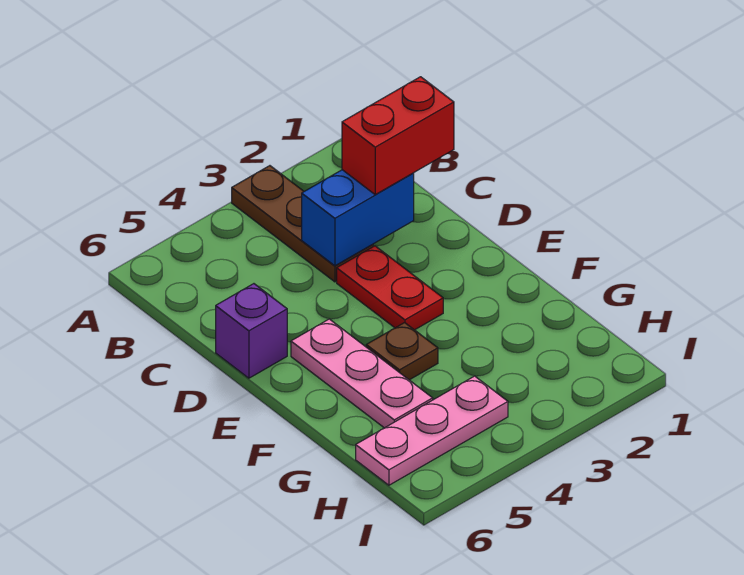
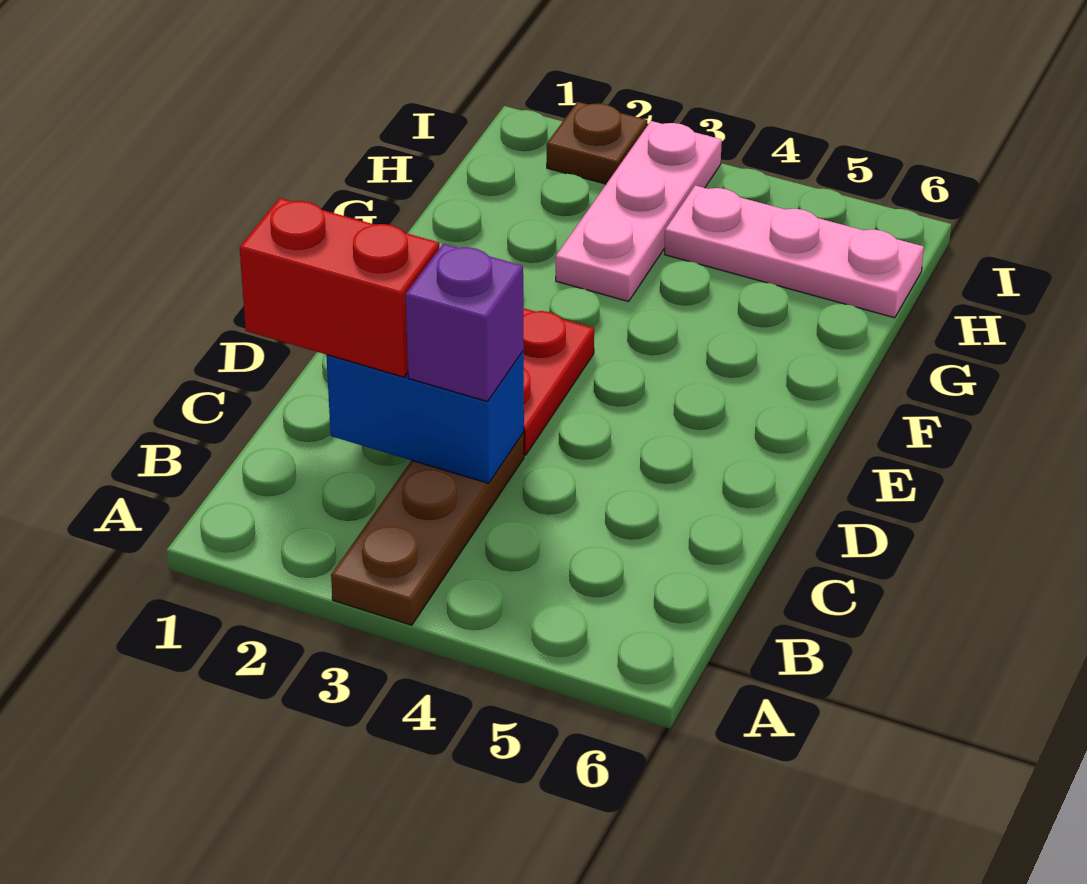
purple 1x1 brick [216,284,287,378] -> purple 1x1 brick moved to [406,244,524,402]
pink 1x3 plate [291,319,433,428] -> pink 1x3 plate moved to [556,121,722,302]
brown 1x1 plate [366,323,438,380] -> brown 1x1 plate moved to [547,102,647,184]

